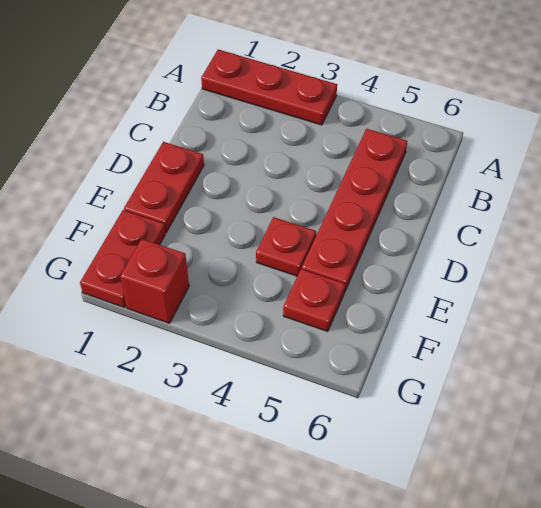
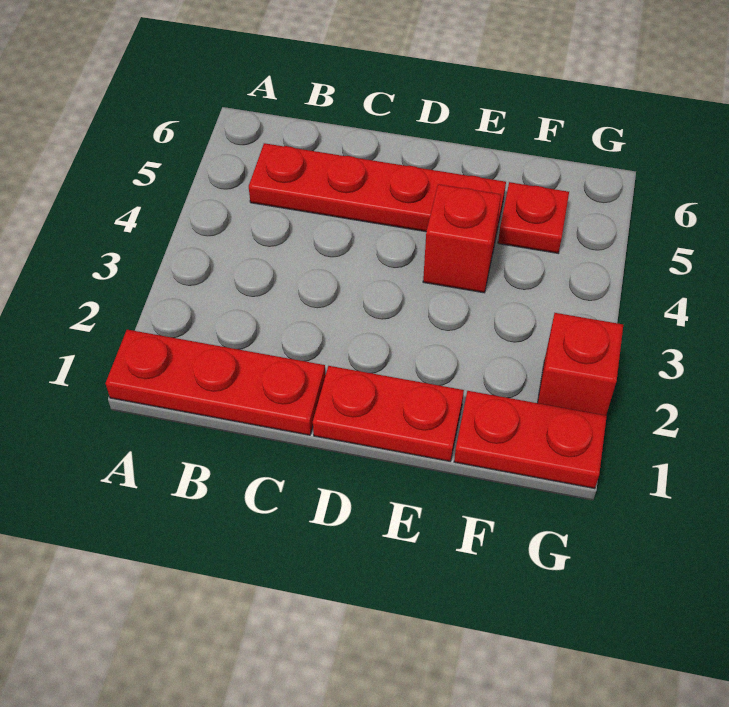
red 1x3 plate [201,49,337,125] -> red 1x3 plate turned to [106,330,326,435]
red 1x1 plate [256,217,316,276] -> red 1x1 brick [423,184,501,293]

